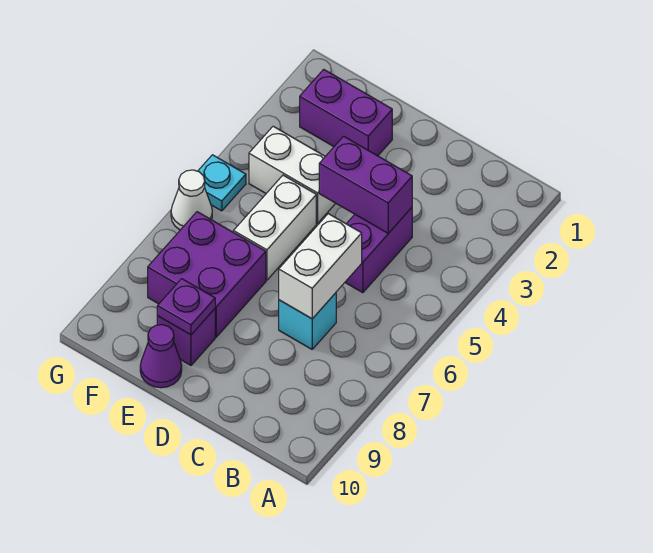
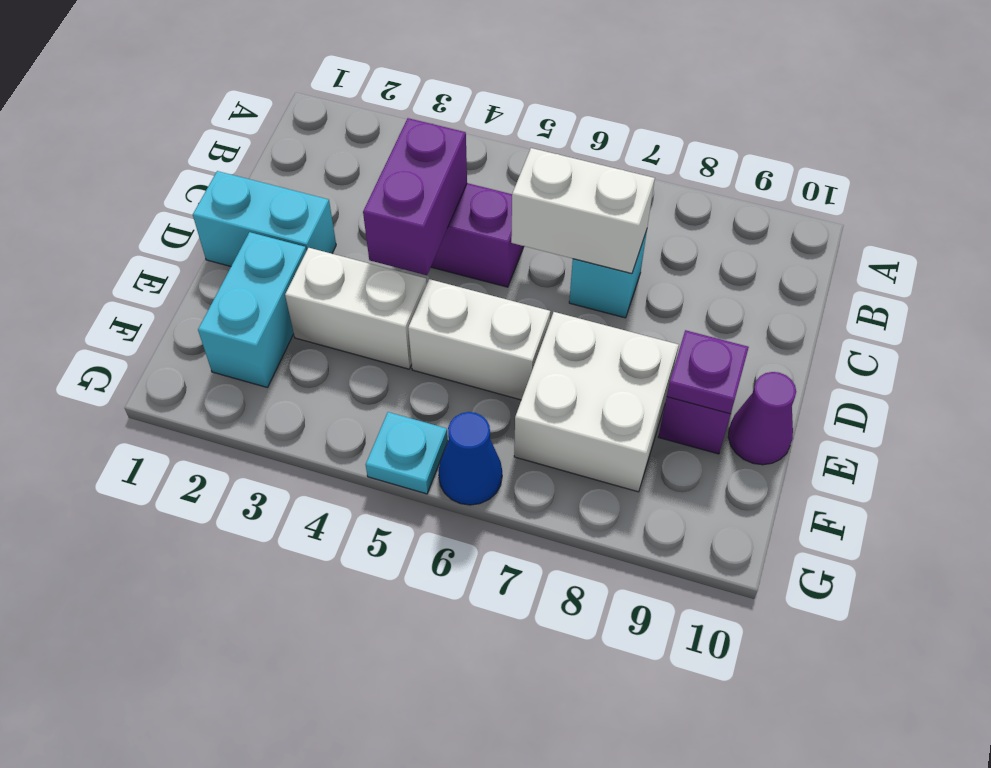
none -> cyan 1x2 brick [193,171,336,266]
purple 1x2 brick [300,69,392,156] -> cyan 1x2 brick [198,232,306,388]
white 1x2 brick [249,126,336,223] -> white 1x2 brick turned to [285,248,427,369]
purple 2x2 brick [148,212,266,337] -> white 2x2 brick [514,312,679,492]
white 1x1 cone [171,170,212,230] -> blue 1x1 cone [439,412,502,505]

